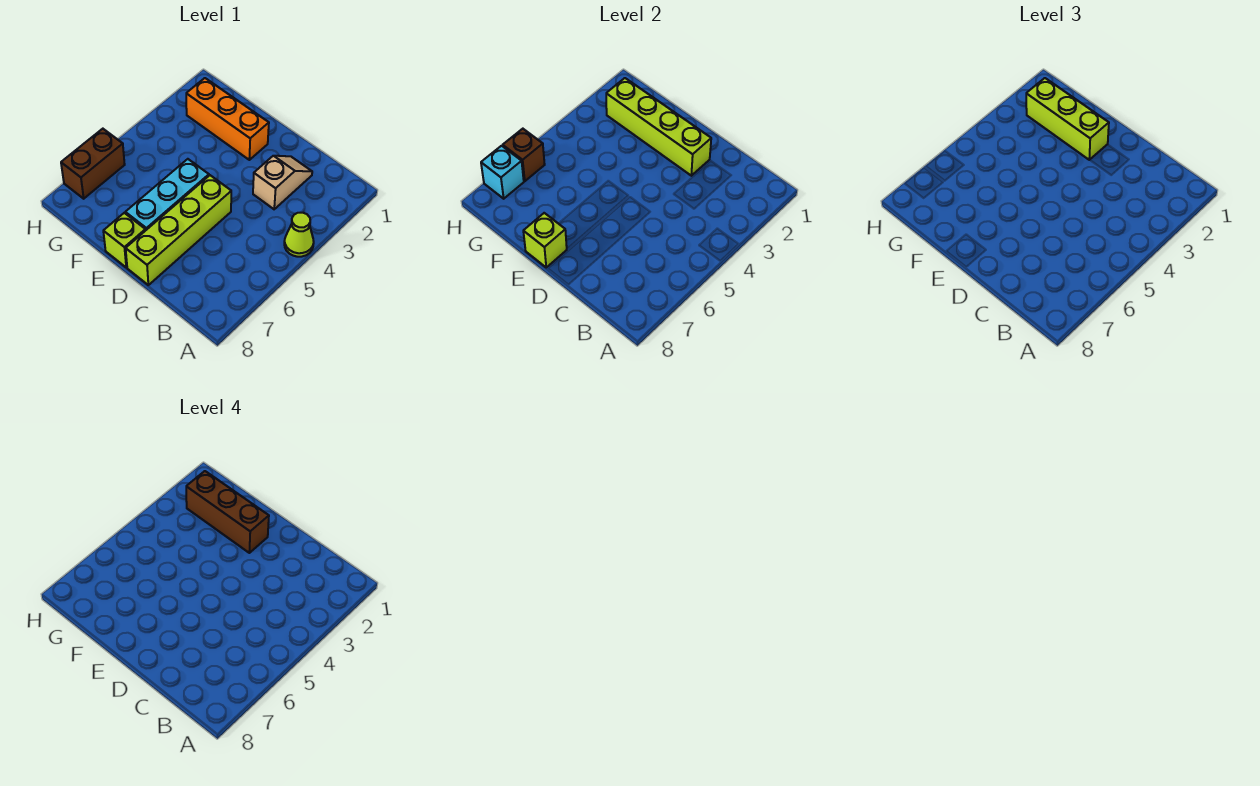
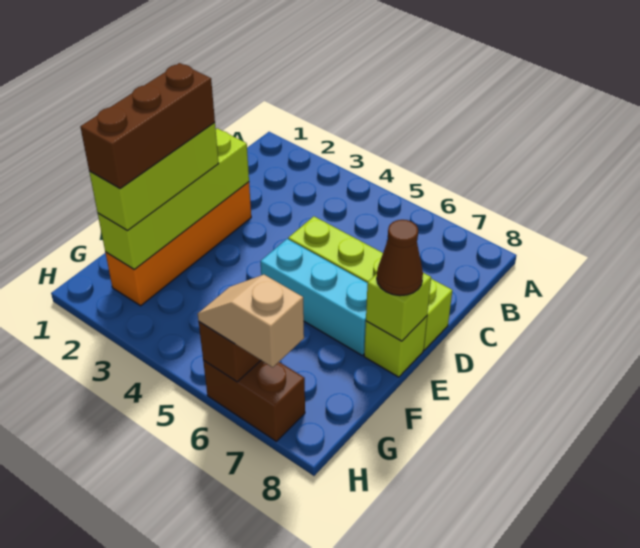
lime 1x1 cone [284,213,314,257] -> none
tan 1x2 slope [253,156,312,209] -> tan 1x2 slope moved to [198,275,304,367]
orange 1x3 brick [186,78,269,160] -> orange 1x4 brick [105,182,251,306]
none -> brown 1x1 cone [377,220,423,296]
cyan 1x1 brick [481,146,524,199] -> none

